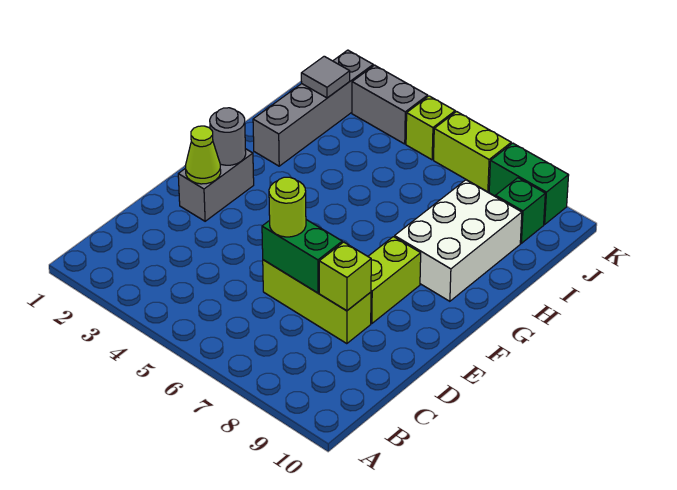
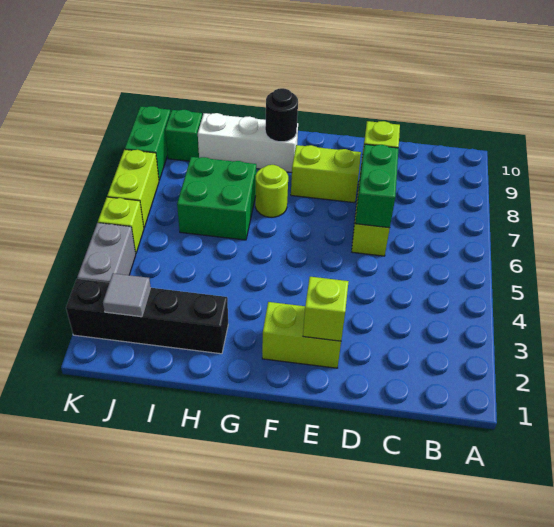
lime 1x1 round brick [269,177,306,237] -> lime 1x1 round brick moved to [255,165,288,217]
grey 1x2 brick [178,149,254,221] -> lime 1x2 brick [262,302,341,368]
lime 1x1 cone [185,126,221,184] -> lime 1x1 brick [303,277,349,341]
grey 1x1 round brick [210,108,246,165] -> none
white 2x3 brick [395,180,522,301] -> white 1x3 brick [198,113,298,172]
none -> black 1x1 round brick [265,88,298,142]
grey 1x4 brick [253,50,373,166] -> black 1x4 brick [66,279,228,354]
none -> green 2x2 brick [177,157,256,240]

